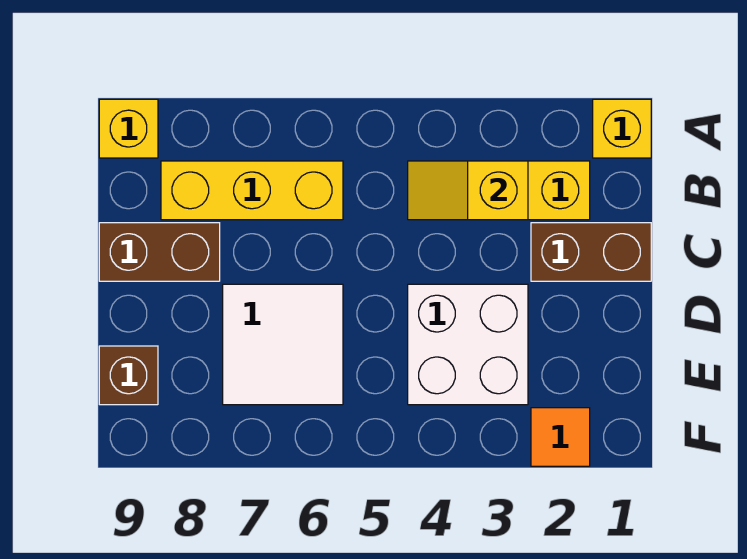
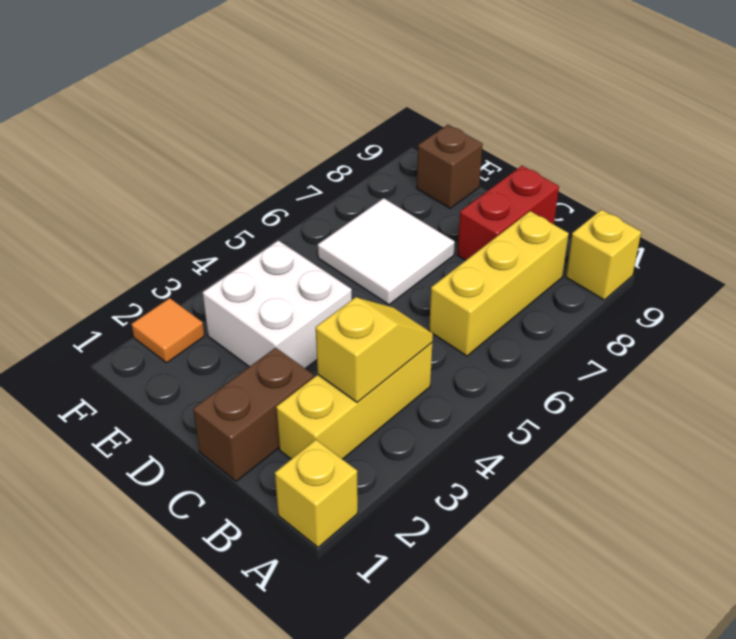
brown 1x2 brick [99,223,220,281] -> red 1x2 brick [457,166,559,260]

